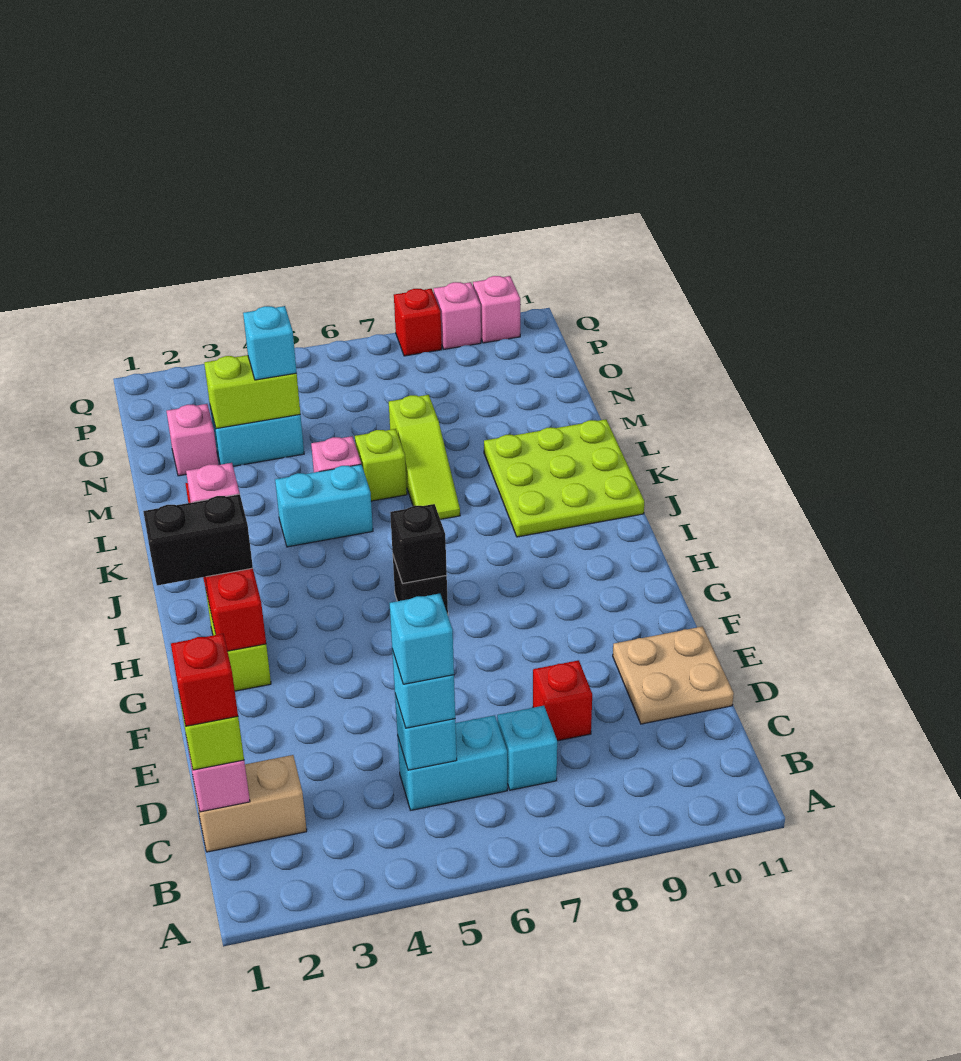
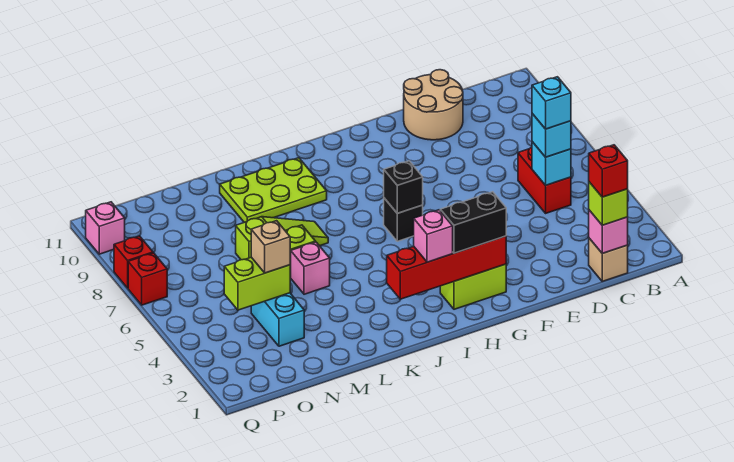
tan 1x2 brick [193,755,307,852] -> tan 1x1 brick [589,238,628,281]
cyan 1x2 brick [397,715,507,810] -> red 1x2 brick [518,147,571,213]
cyan 1x1 brick [497,706,557,790] -> none
red 1x1 brick [533,660,592,741] -> red 1x1 brick moved to [128,253,167,305]
tan 2x2 plate [613,626,734,724] -> tan 2x2 round brick [404,70,463,140]
black 1x2 brick [143,494,253,585] -> black 1x2 brick turned to [440,192,506,253]
lime 3x3 plate [484,419,644,537] -> lime 2x3 plate [220,158,327,222]
cyan 1x2 brick [275,464,373,547] -> none
pink 1x1 brick [167,404,218,476] -> none
lime 1x2 brick [204,355,300,429] -> lime 1x2 brick turned to [224,257,290,310]
cyan 1x1 brick [243,306,297,380] -> tan 1x1 brick [251,221,290,273]
pink 1x1 brick [434,282,481,349] -> none

